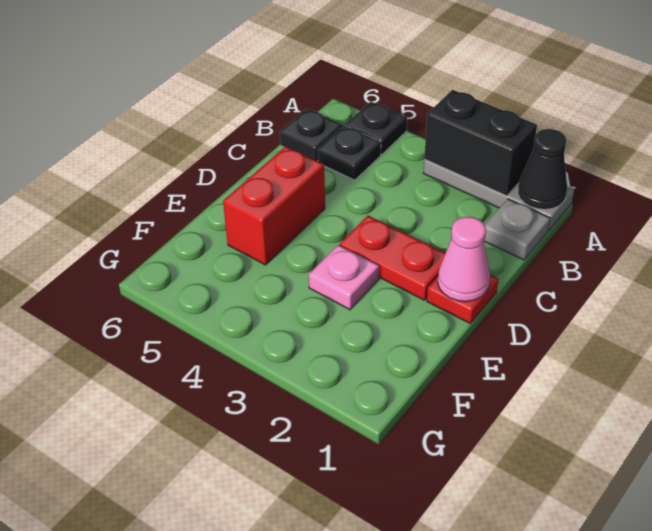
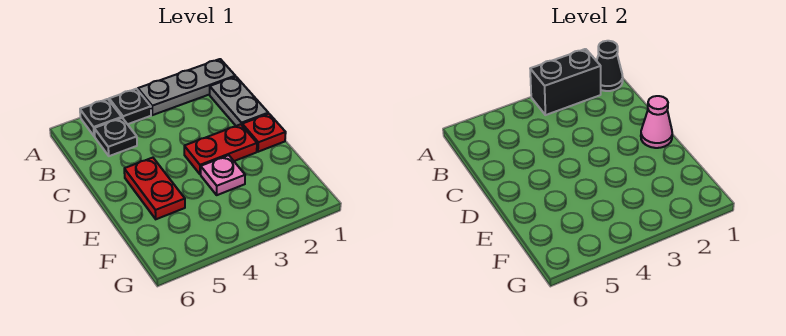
grey 1x1 plate [484,199,550,260] -> grey 1x2 plate [210,77,268,126]
black 1x1 plate [280,109,342,161] -> black 1x1 plate moved to [109,89,151,124]
red 1x2 brick [223,146,325,265] -> red 1x2 plate [124,158,185,219]

